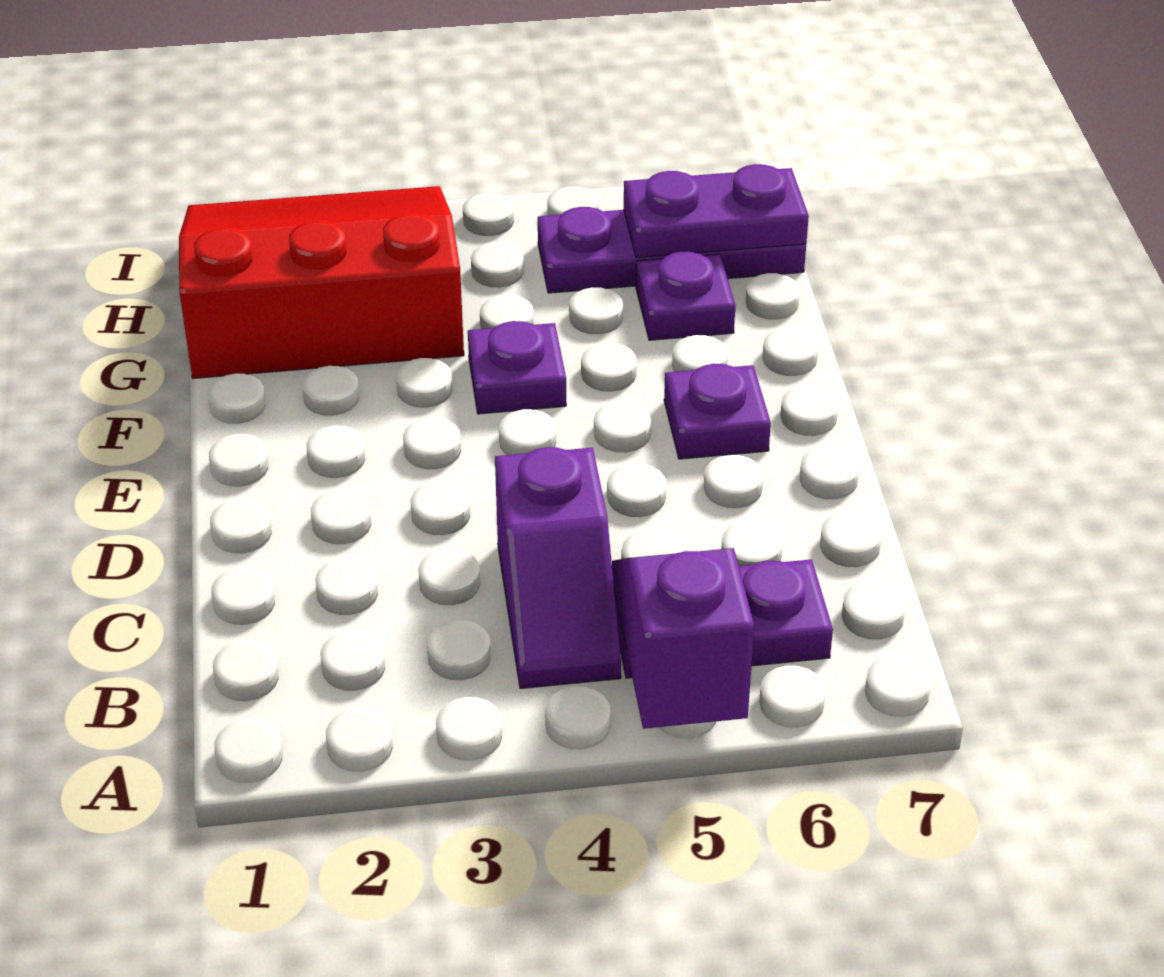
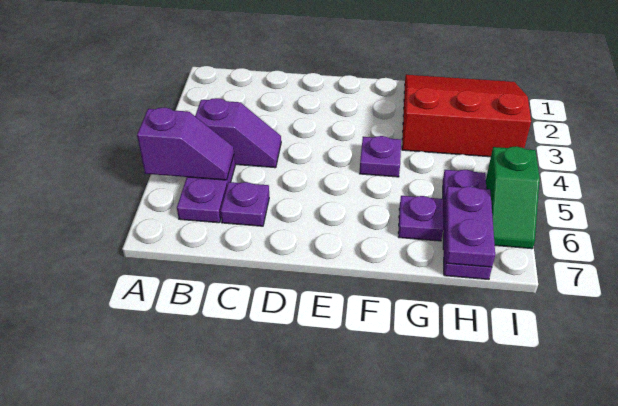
purple 1x2 slope [495,447,621,689] -> purple 1x2 slope turned to [195,98,281,168]
purple 1x1 plate [664,364,771,459] -> purple 1x1 plate moved to [221,182,269,226]
red 3x3 slope [179,186,464,379] -> red 3x3 slope turned to [402,75,531,157]
none -> green 1x2 slope [486,146,540,249]

